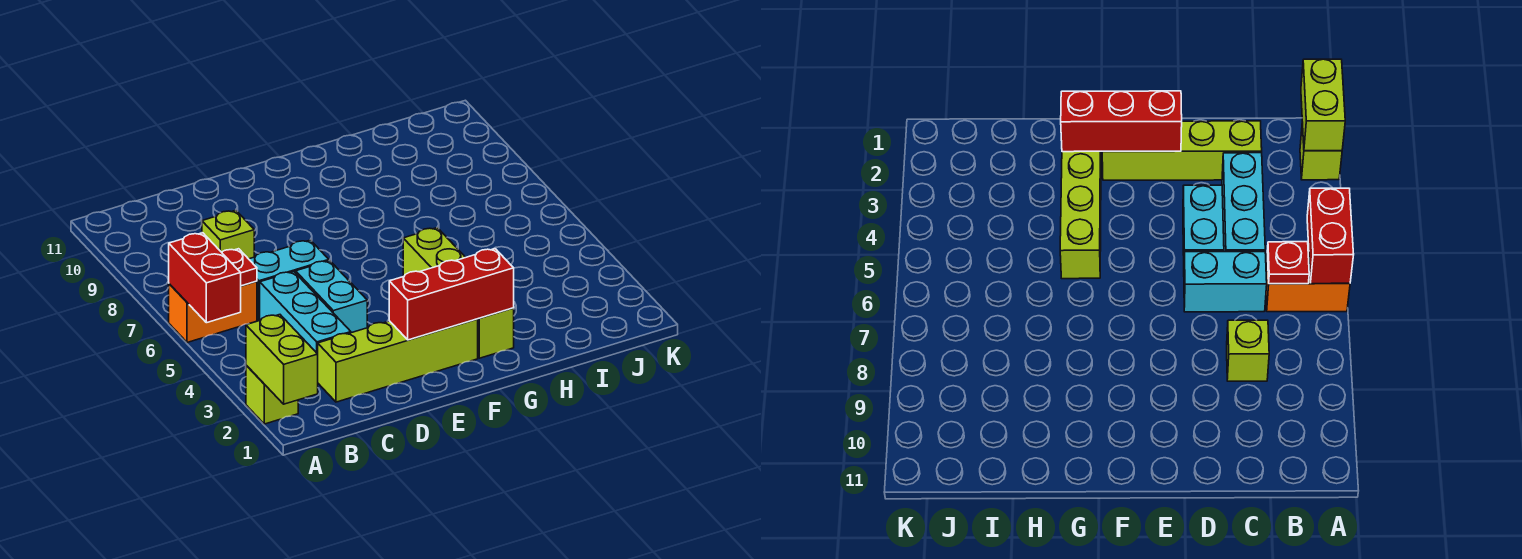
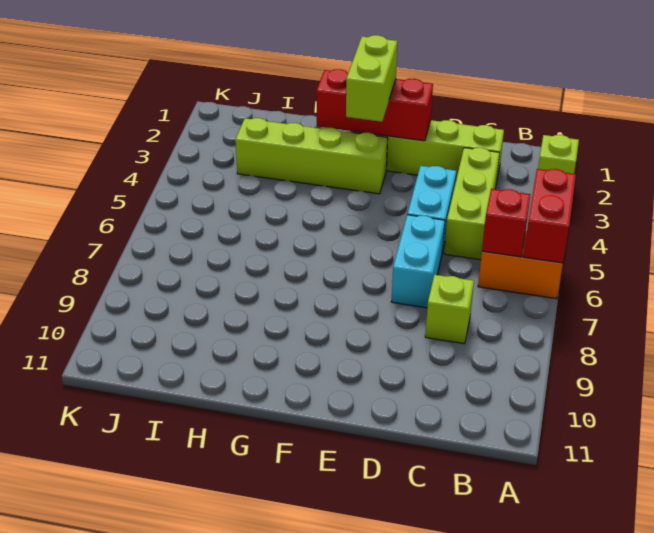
lime 1x2 brick [246,315,318,404] -> lime 1x2 brick moved to [346,35,398,122]
red 1x1 plate [222,249,257,286] -> red 1x1 brick [482,189,531,257]
cyan 1x3 brick [260,272,351,354] -> lime 1x3 brick [444,148,500,260]
cyan 1x2 brick [249,240,329,320] -> cyan 1x2 brick turned to [391,215,445,308]
lime 1x4 brick [403,228,514,358] -> lime 1x4 brick turned to [235,118,388,194]

